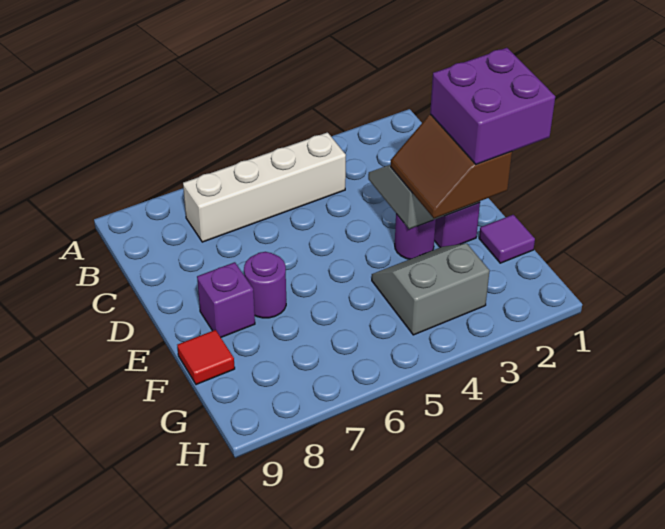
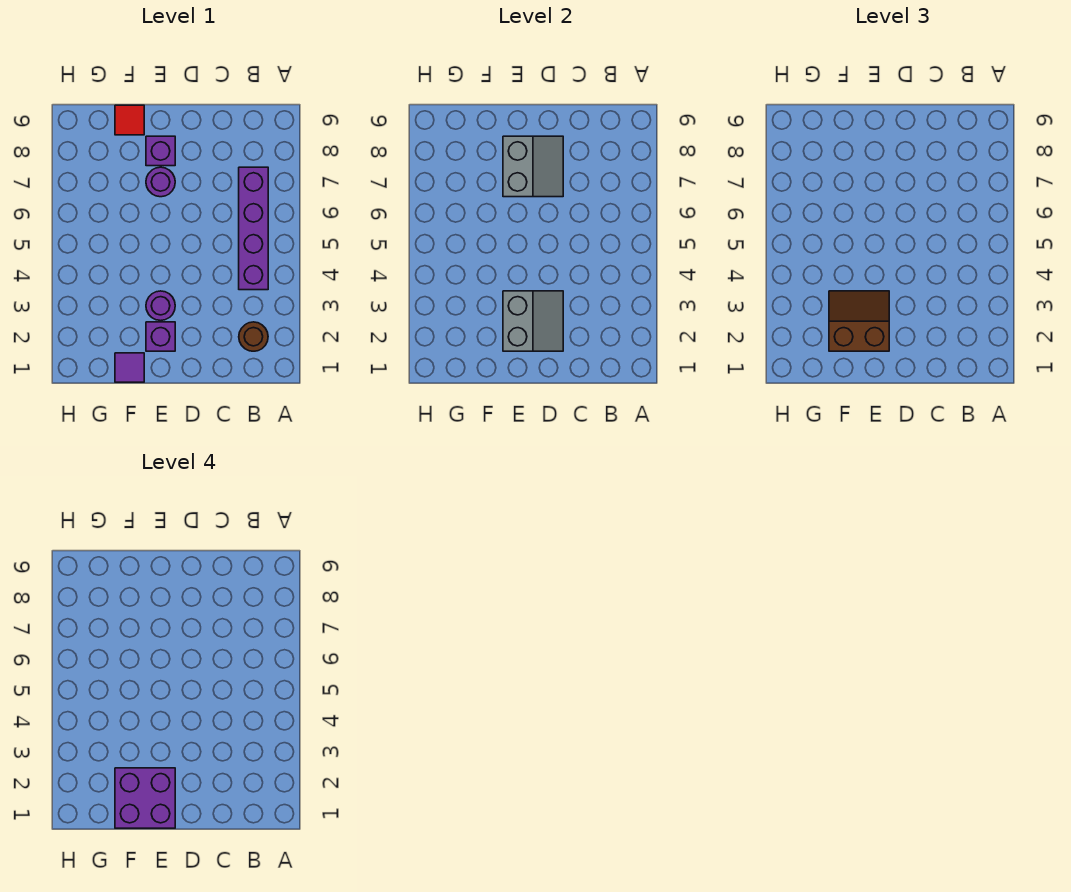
none -> brown 1x1 round brick [239,322,268,351]
white 1x4 brick [183,132,346,242] -> purple 1x4 brick [239,167,268,290]
grey 2x2 slope [372,244,490,335] -> grey 2x2 slope moved to [503,136,563,197]

